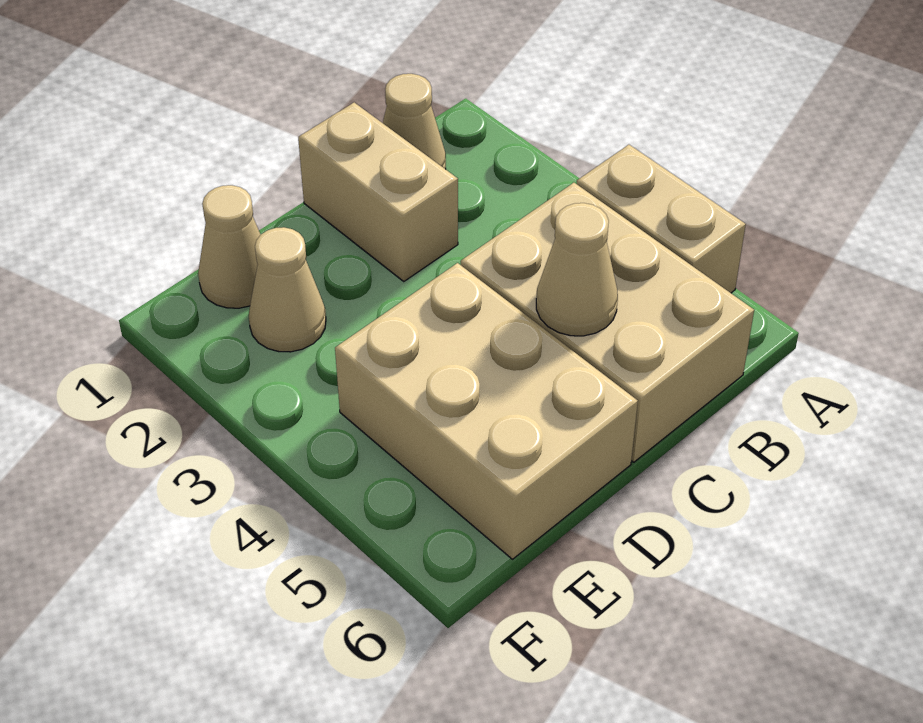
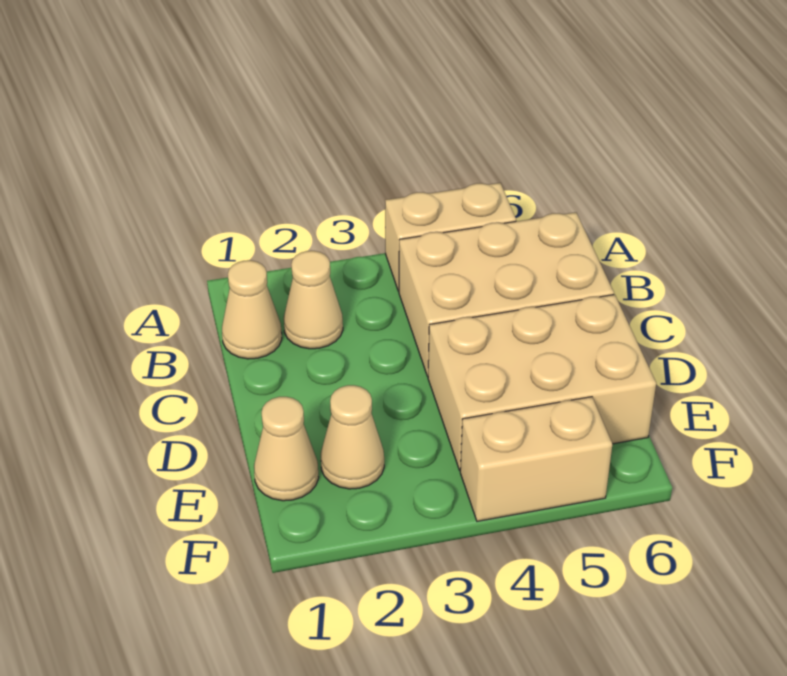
tan 1x2 brick [298,102,458,281] -> tan 1x2 brick moved to [460,397,613,521]
tan 1x1 cone [536,203,618,336] -> tan 1x1 cone moved to [284,251,343,349]

